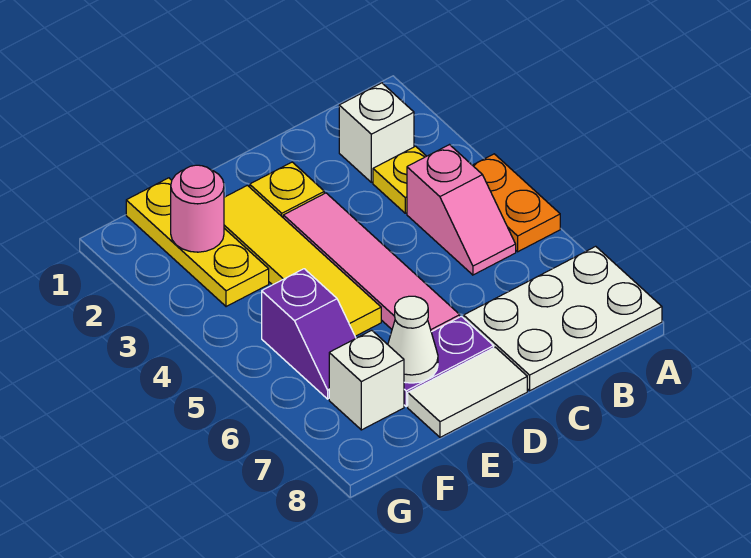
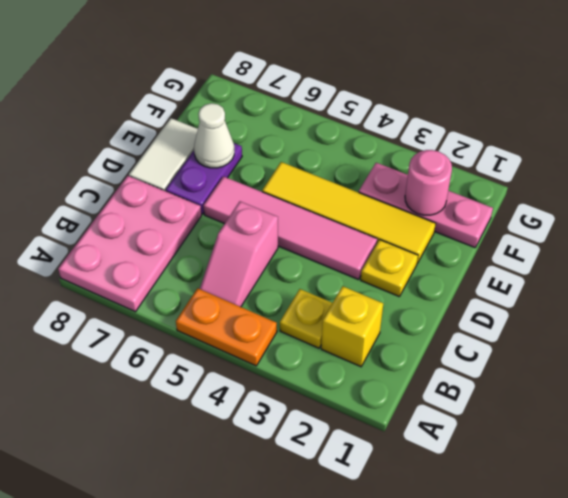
white 2x3 plate [464,246,662,391] -> pink 2x3 plate [58,176,201,312]
white 1x1 brick [339,83,414,182] -> yellow 1x1 brick [321,286,383,367]
pink 1x2 slope [407,145,516,275] -> pink 1x2 slope turned to [200,201,278,307]
yellow 1x3 plate [126,178,269,307] -> pink 1x3 plate [359,163,493,248]
purple 1x2 slope [262,269,356,399] -> none
white 1x1 brick [329,330,404,430] -> none

